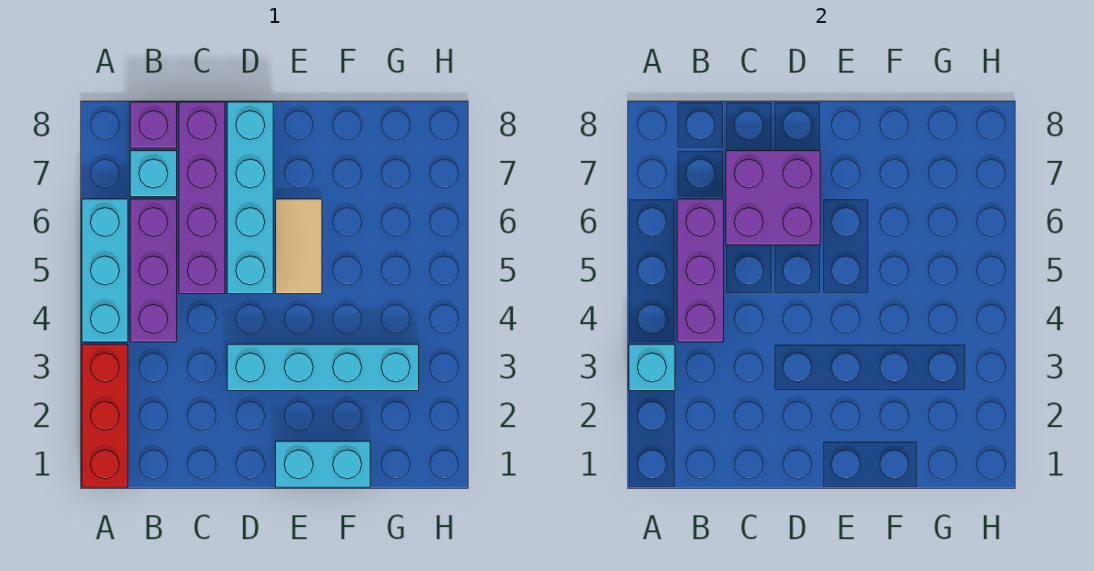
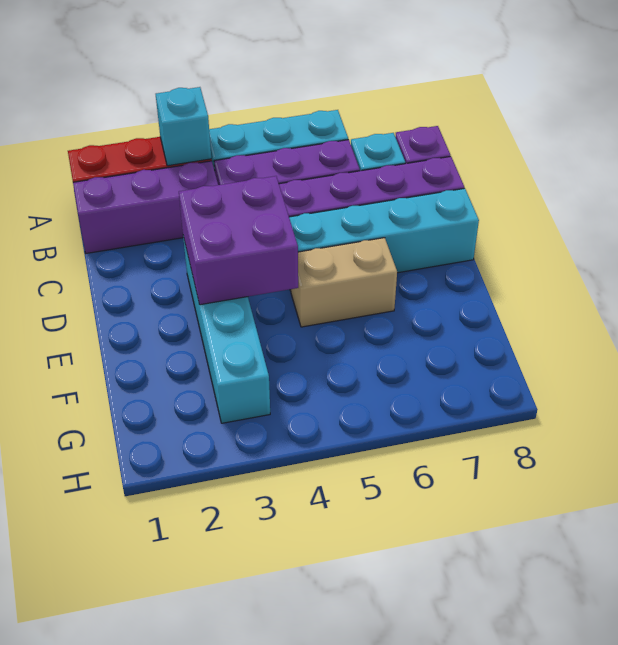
purple 1x3 brick [677,199,724,342] -> purple 1x3 brick moved to [73,161,218,253]
purple 2x2 brick [726,151,820,245] -> purple 2x2 brick moved to [179,176,298,305]
cyan 1x2 brick [276,441,370,487] -> none
tan 1x2 tile [276,199,322,294] -> tan 1x2 brick [291,238,397,327]

